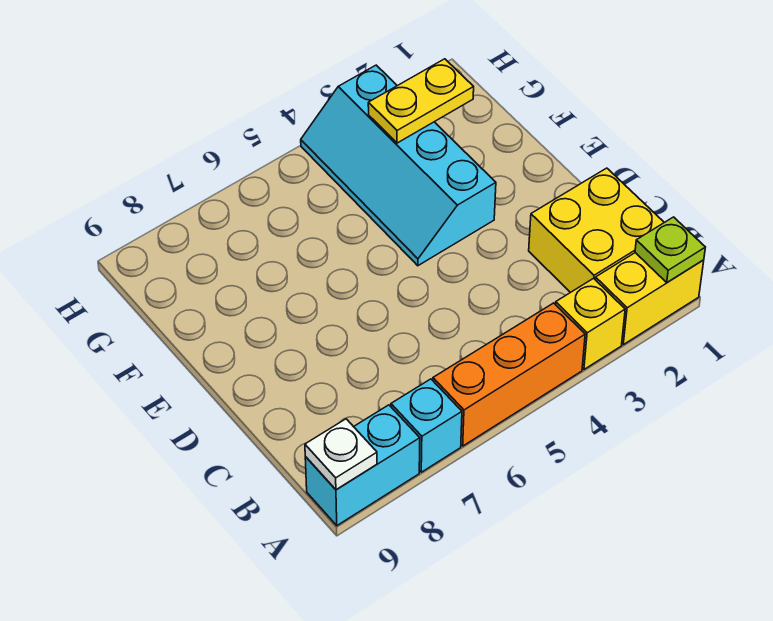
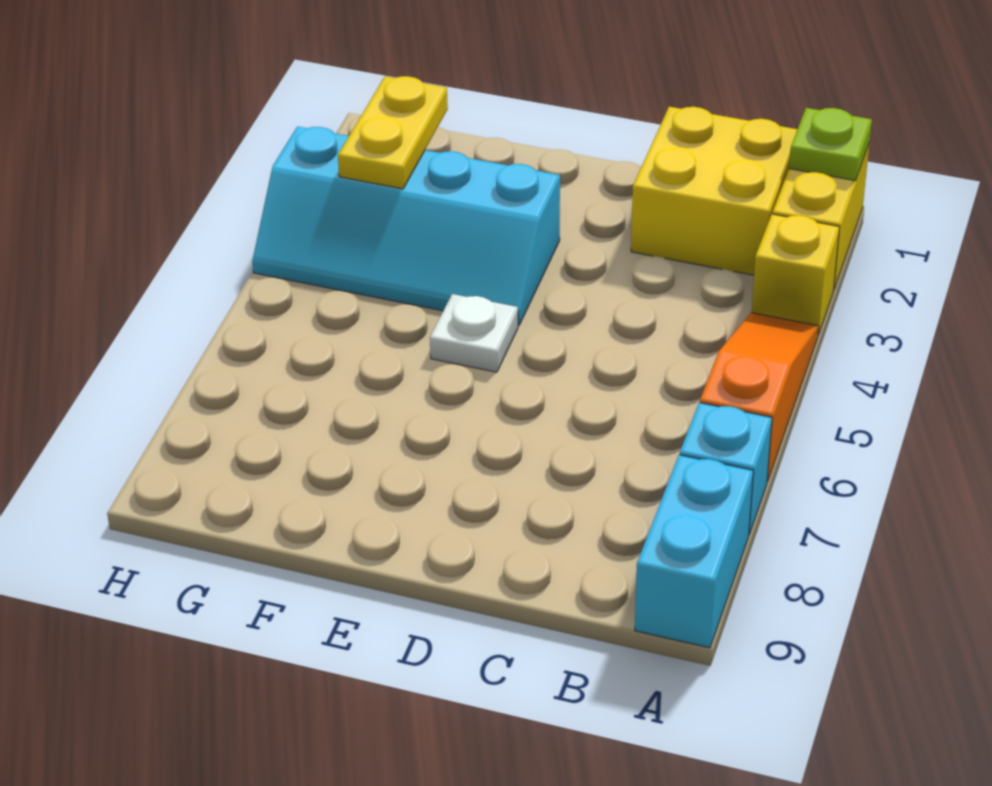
orange 1x3 brick [433,303,585,446] -> orange 1x3 slope [700,313,819,482]
white 1x1 plate [305,419,377,490] -> white 1x1 plate moved to [430,294,518,372]

